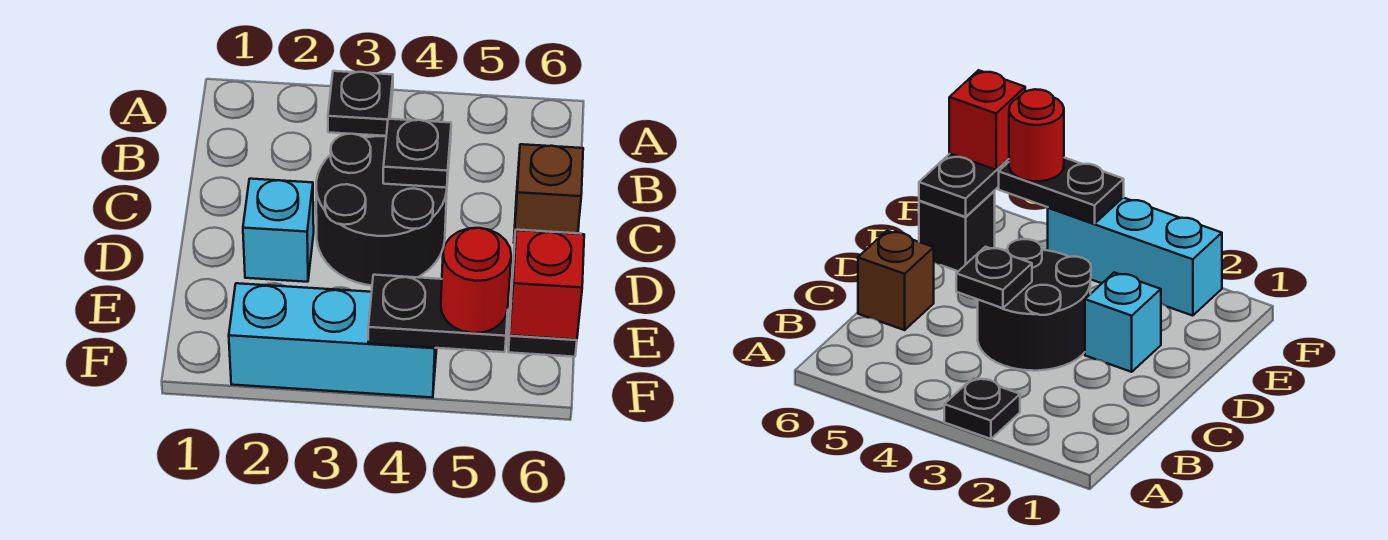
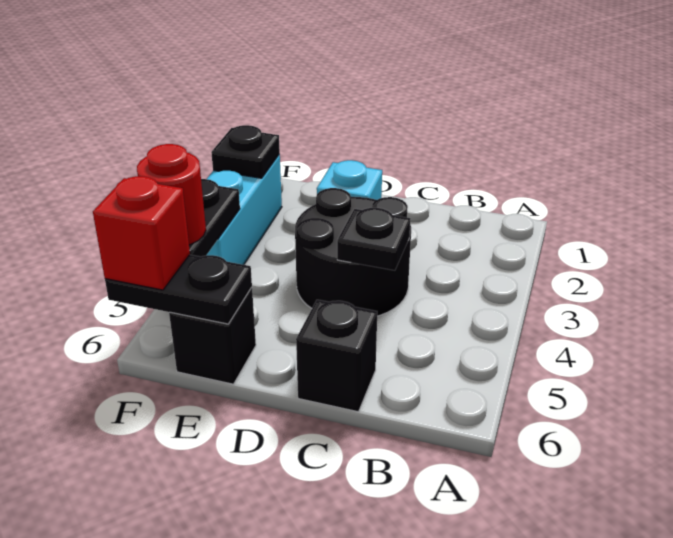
black 1x1 plate [328,71,393,136] -> black 1x1 plate moved to [211,125,280,178]
brown 1x1 brick [514,144,583,243] -> black 1x1 brick [296,300,377,412]

